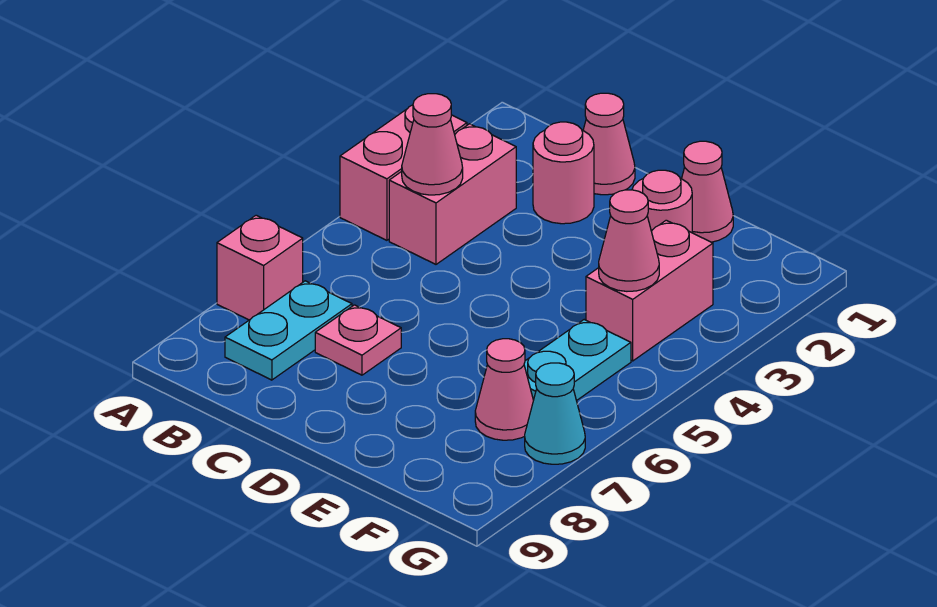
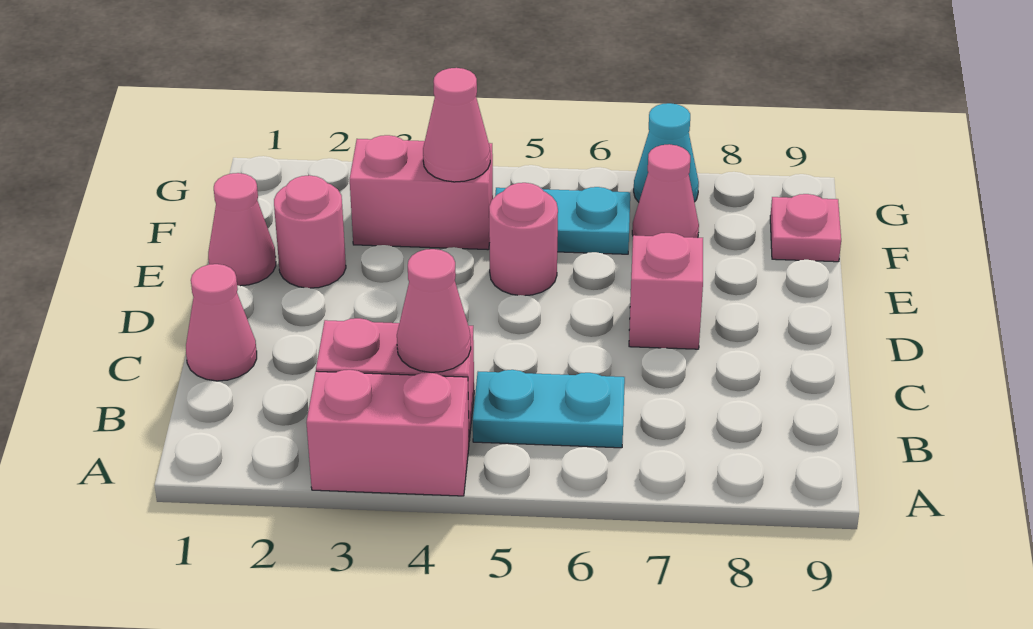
pink 1x1 brick [217,215,303,320] -> pink 1x1 brick moved to [629,233,703,349]
cyan 1x2 plate [225,281,352,380] -> cyan 1x2 plate moved to [473,370,625,448]
pink 1x1 round brick [533,122,594,224] -> pink 1x1 round brick moved to [489,183,558,296]
pink 1x1 plate [315,305,401,375] -> pink 1x1 plate moved to [770,194,841,262]

